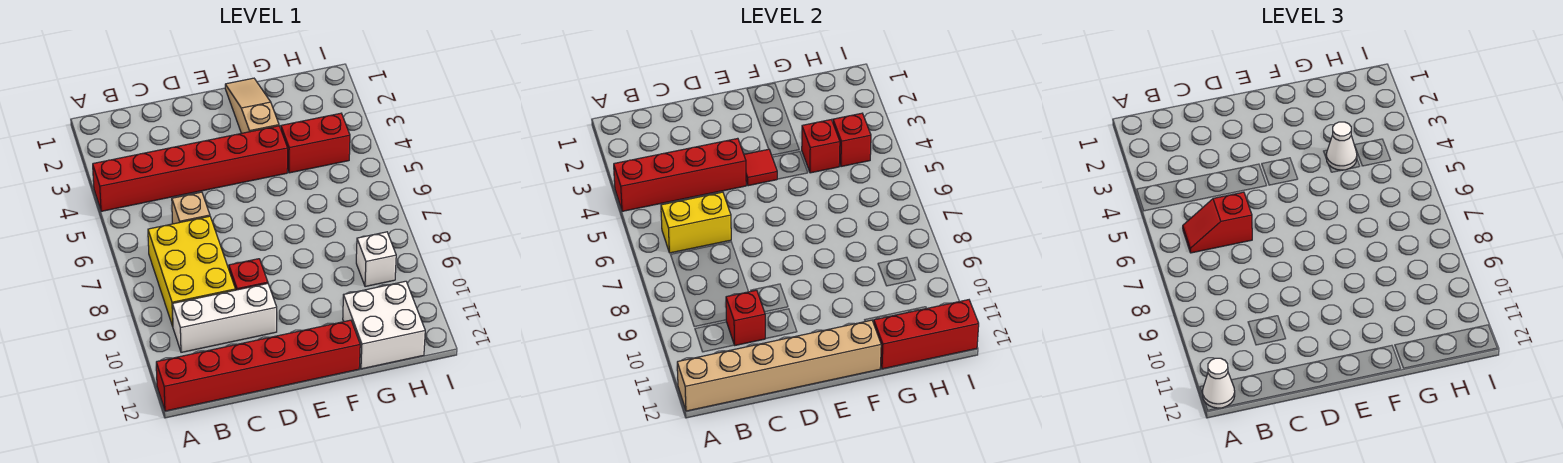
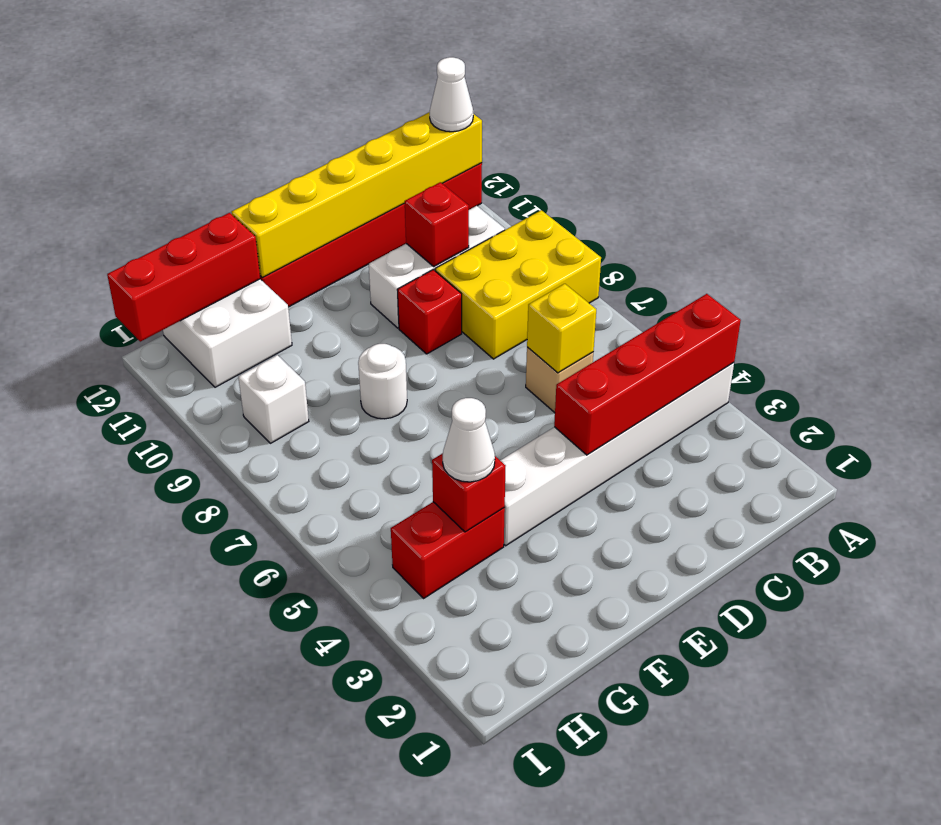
red 1x6 brick [93,126,288,211] -> white 1x6 brick [500,363,734,546]
tan 1x6 brick [677,320,881,411] -> yellow 1x6 brick [232,112,482,277]
yellow 1x2 brick [661,192,731,253] -> yellow 1x1 brick [527,284,596,373]
red 1x2 slope [1183,192,1252,253] -> none
yellow 2x3 brick [148,216,235,326] -> yellow 2x3 brick turned to [435,210,601,359]
red 1x1 tile [744,149,777,186] -> none
tan 1x3 slope [225,78,279,133] -> none
none -> white 1x1 round brick [358,344,407,419]
red 1x1 brick [833,113,871,167] -> none

